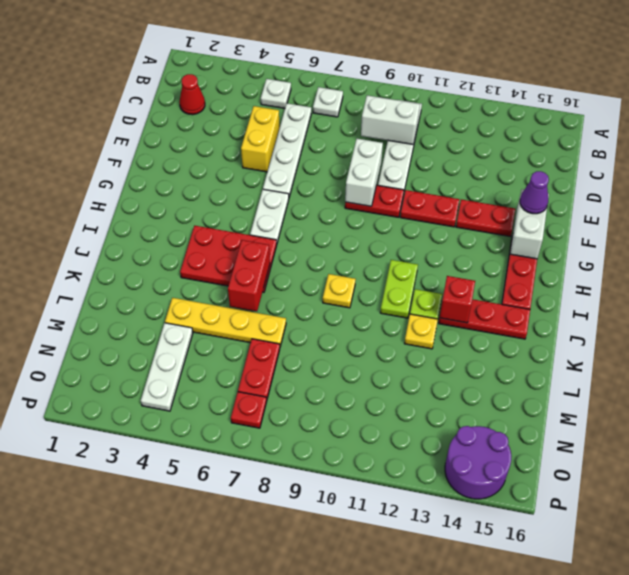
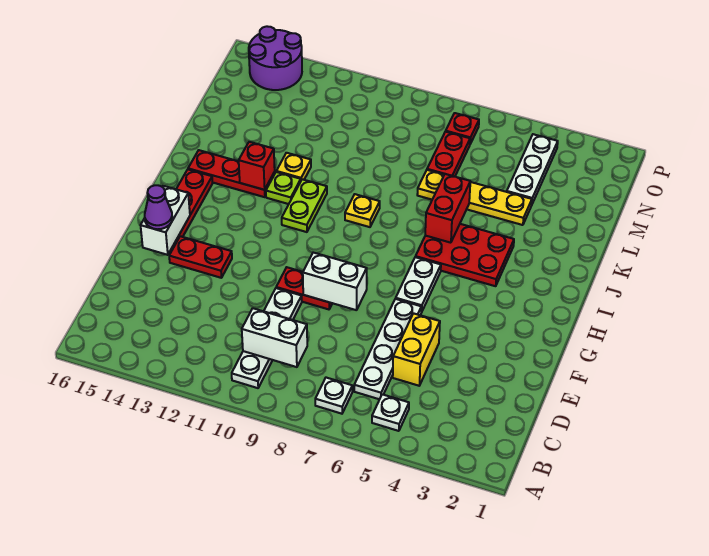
red 1x1 cone [179,74,205,115] -> none
white 1x2 brick [345,139,383,206] -> white 1x2 brick turned to [303,253,367,310]
red 1x2 plate [400,190,459,227] -> none

